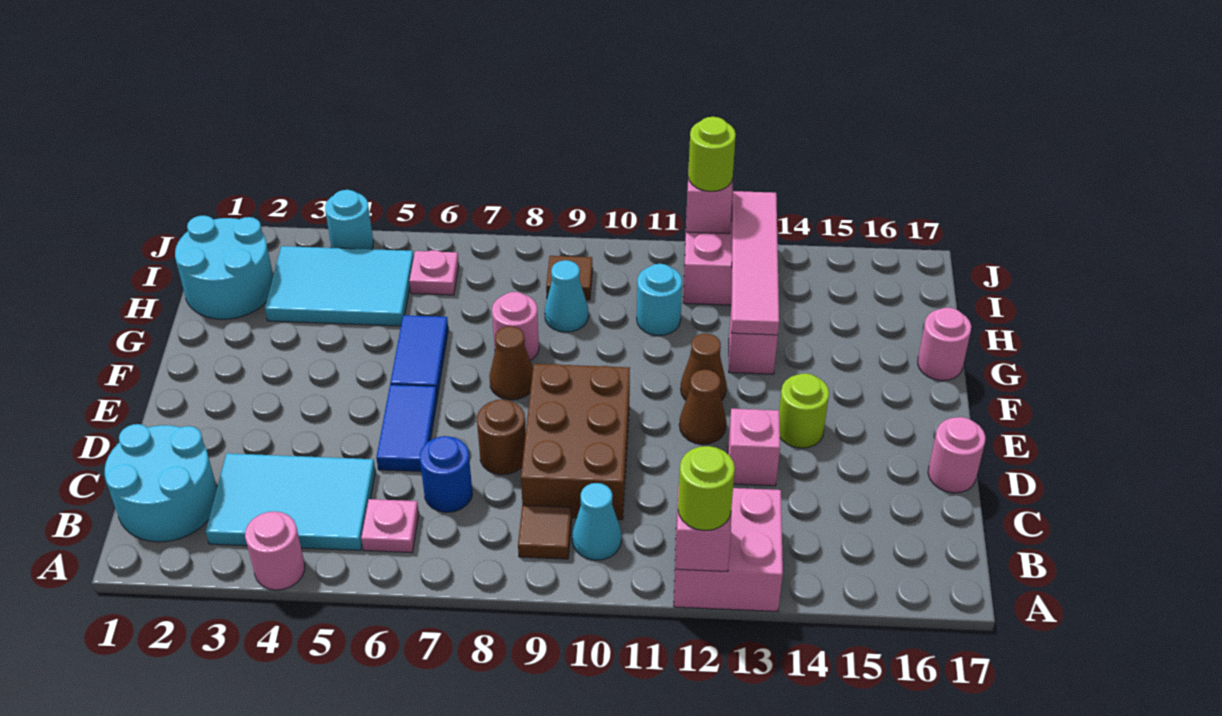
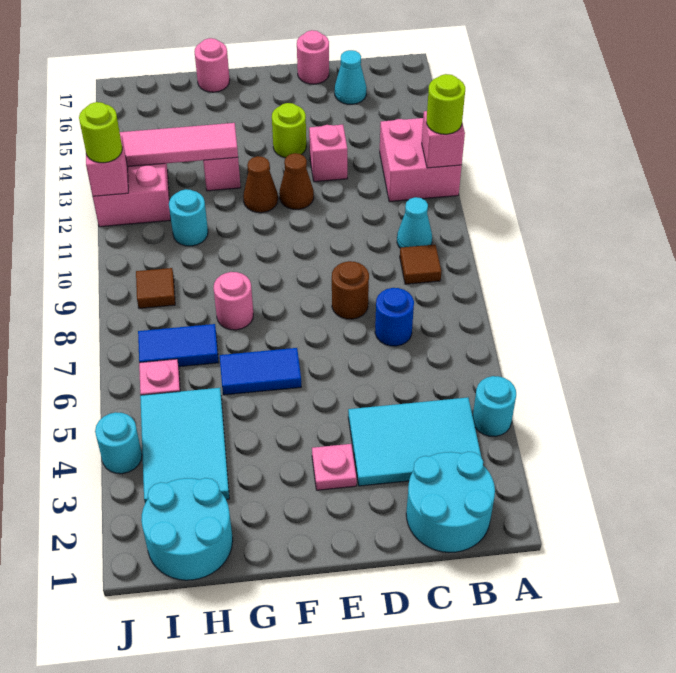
pink 1x1 round brick [245,511,305,590] -> cyan 1x1 round brick [473,376,516,436]
cyan 2x3 tile [206,453,376,550] -> cyan 2x3 tile turned to [348,397,481,486]
pink 1x1 plate [361,499,419,553] -> pink 1x1 plate moved to [312,444,357,490]
brown 2x3 brick [521,364,630,520] -> none
blue 1x2 tile [376,385,437,472] -> blue 1x2 tile moved to [138,324,219,367]
brown 1x1 cone [489,326,533,400] -> none
cyan 1x1 cone [545,260,589,332] -> cyan 1x1 cone moved to [335,50,367,104]

